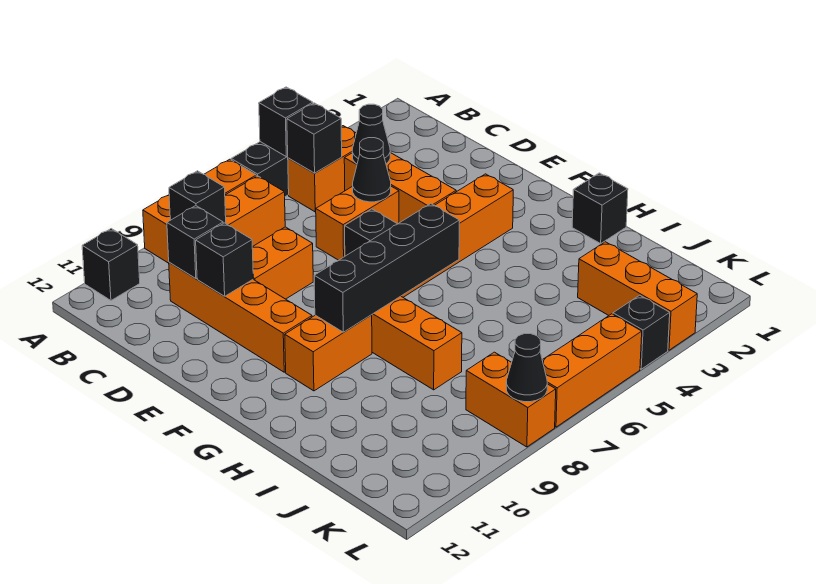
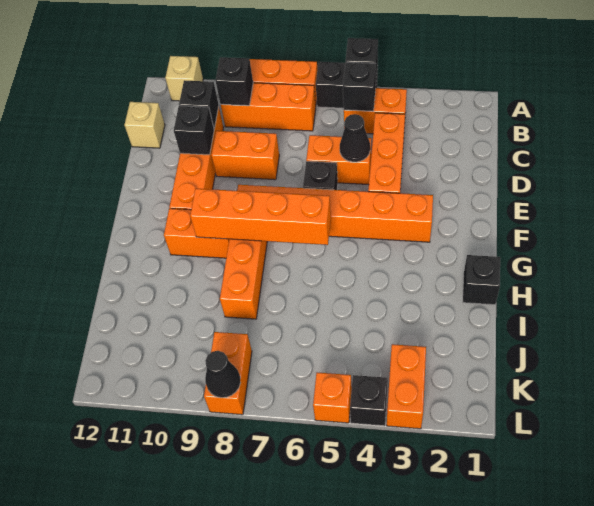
black 1x1 brick [82,229,140,300] -> tan 1x1 brick [165,56,203,101]
black 1x1 cone [352,104,390,164] -> none
none -> tan 1x1 brick [124,102,165,148]
black 1x4 brick [314,204,459,332] -> orange 1x4 brick [190,189,331,245]
orange 1x3 brick [578,242,697,350] -> orange 1x2 brick [387,344,426,429]
orange 1x3 brick [542,314,642,427] -> orange 1x1 brick [313,372,352,423]

